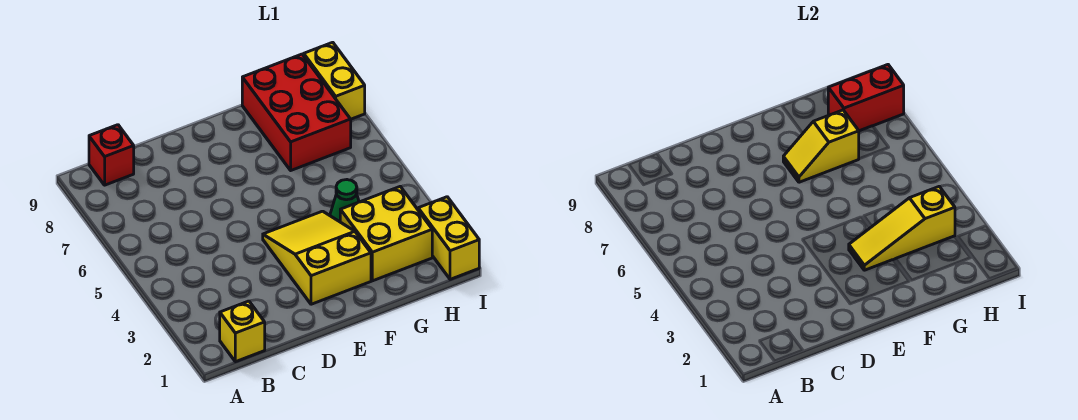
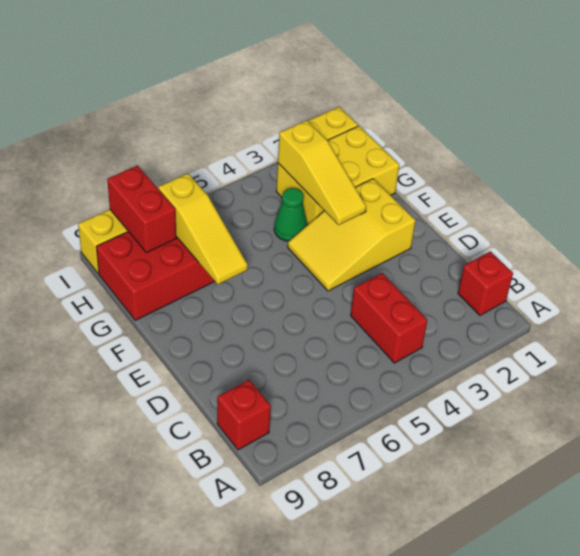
yellow 1x1 brick [220,301,265,362] -> red 1x1 brick [458,251,513,315]
none -> red 1x2 brick [351,273,427,363]
yellow 1x2 slope [783,110,859,182] -> yellow 1x3 slope [158,174,248,284]
yellow 2x2 brick [340,187,432,281] -> yellow 2x3 brick [276,126,399,225]

